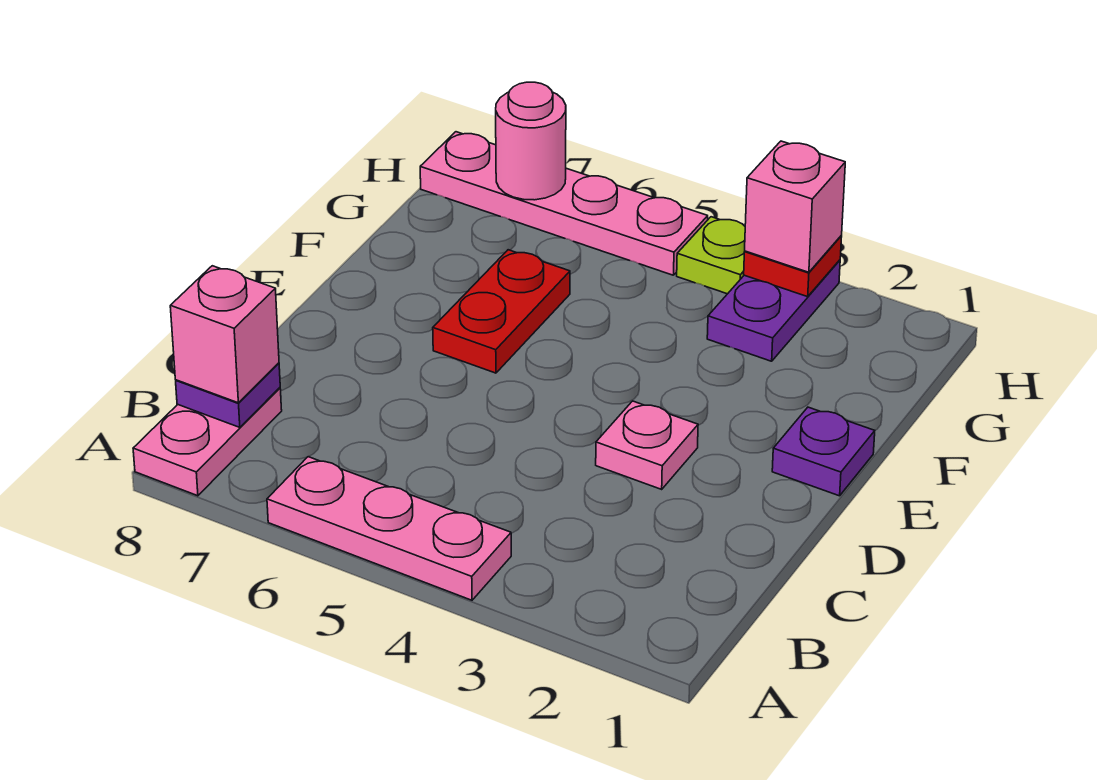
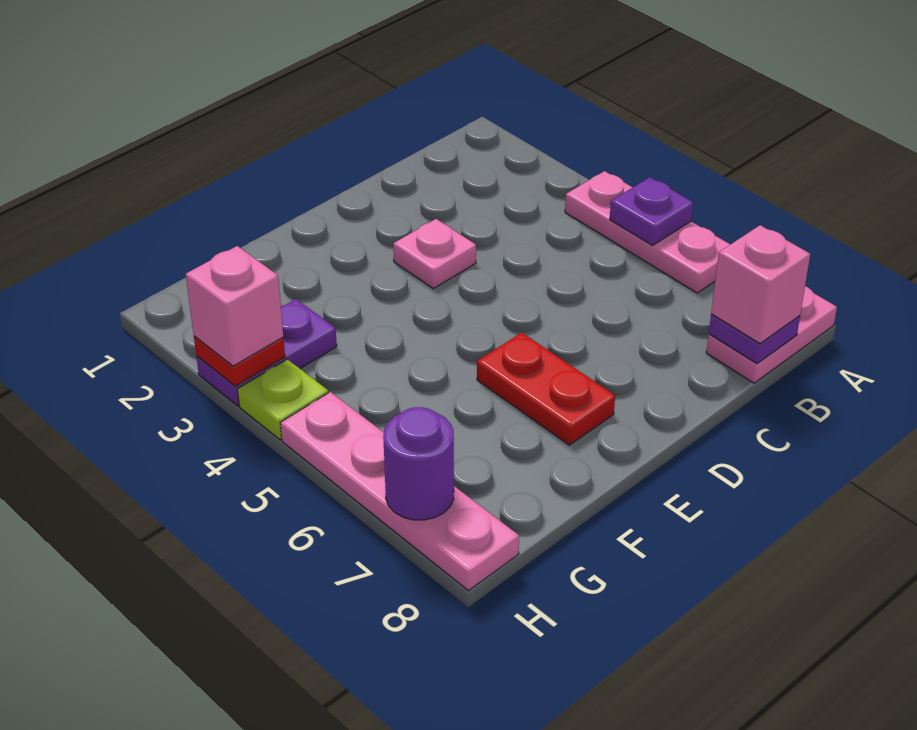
purple 1x1 plate [772,407,875,496] -> purple 1x1 plate moved to [610,177,693,245]
red 1x2 plate [433,250,570,373] -> red 1x2 plate turned to [477,333,615,445]
pink 1x1 round brick [496,82,566,200] -> purple 1x1 round brick [383,407,454,520]

